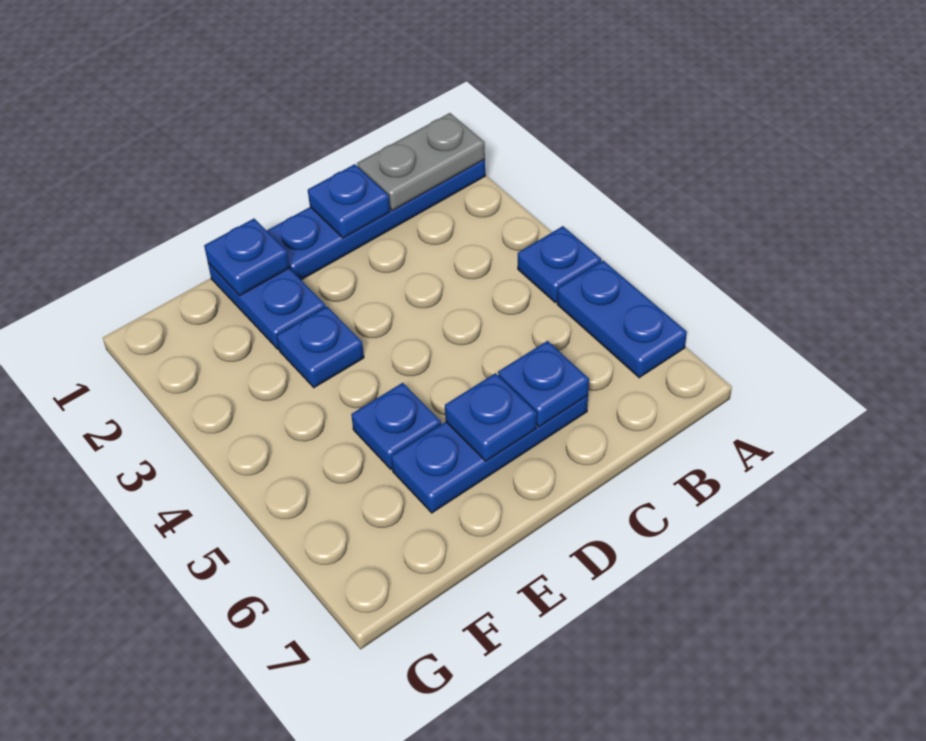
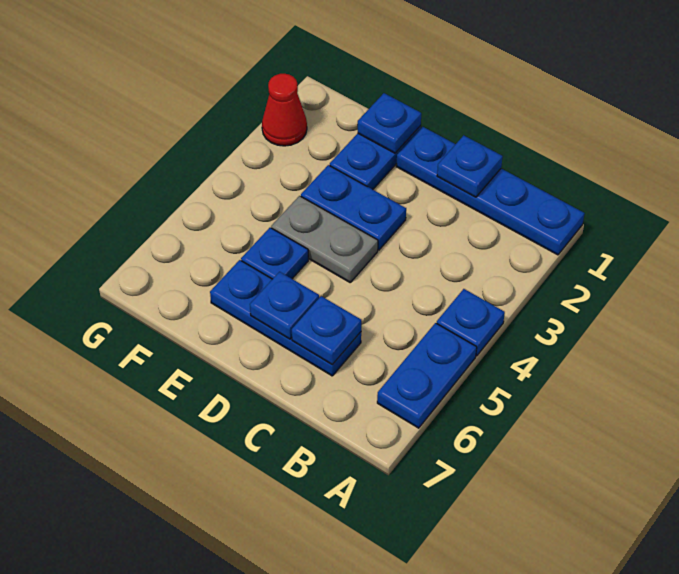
grey 1x2 plate [357,113,485,210] -> grey 1x2 plate moved to [271,196,378,282]
blue 1x1 plate [277,306,364,388] -> blue 1x2 plate [301,165,406,250]
none -> red 1x1 cone [262,74,307,146]

